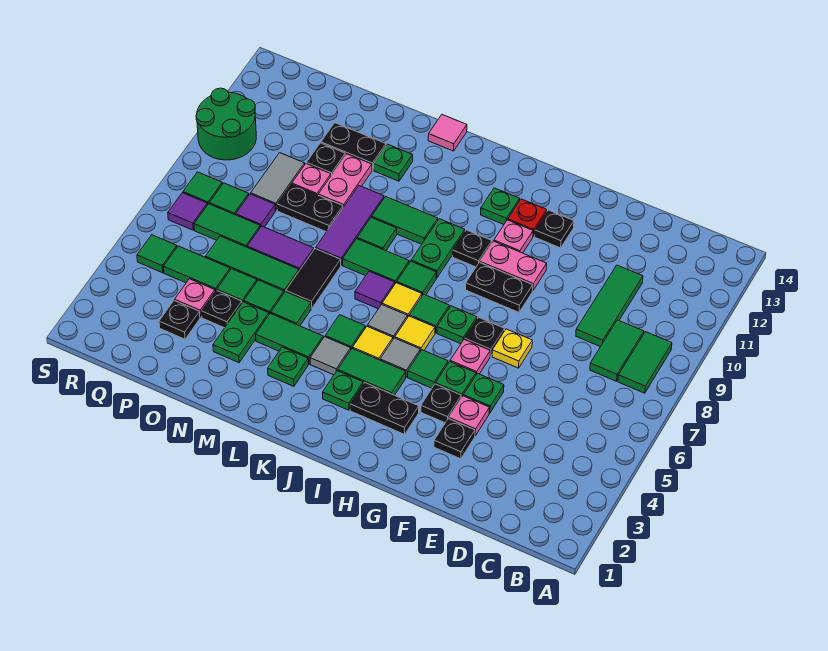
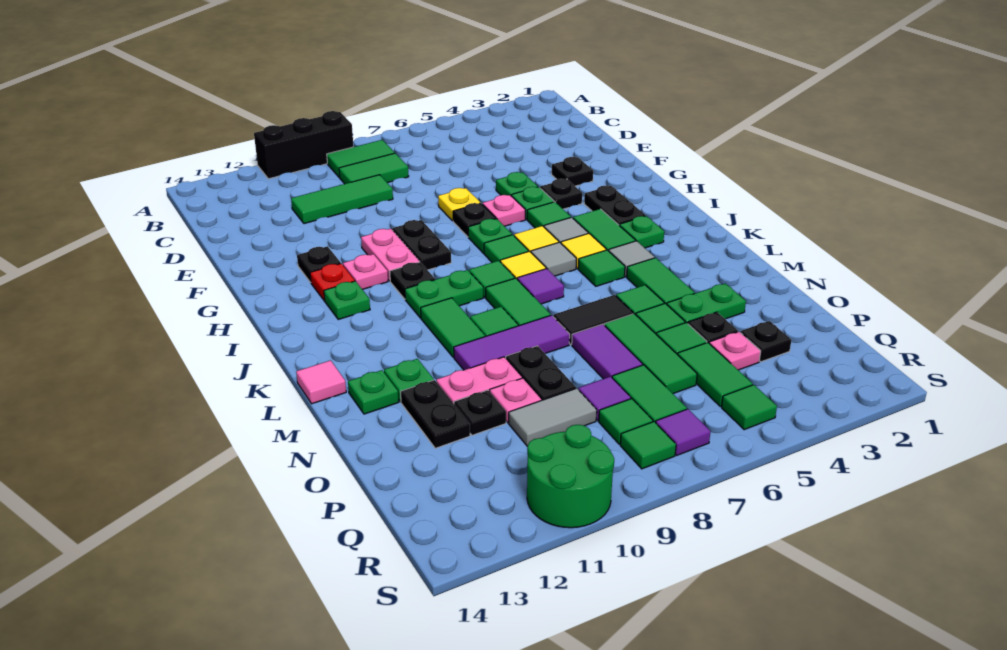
none -> black 1x3 brick [254,111,354,179]
pink 1x1 plate [449,396,489,436] -> none
green 1x1 plate [268,347,308,386] -> green 1x1 plate moved to [348,370,399,414]

